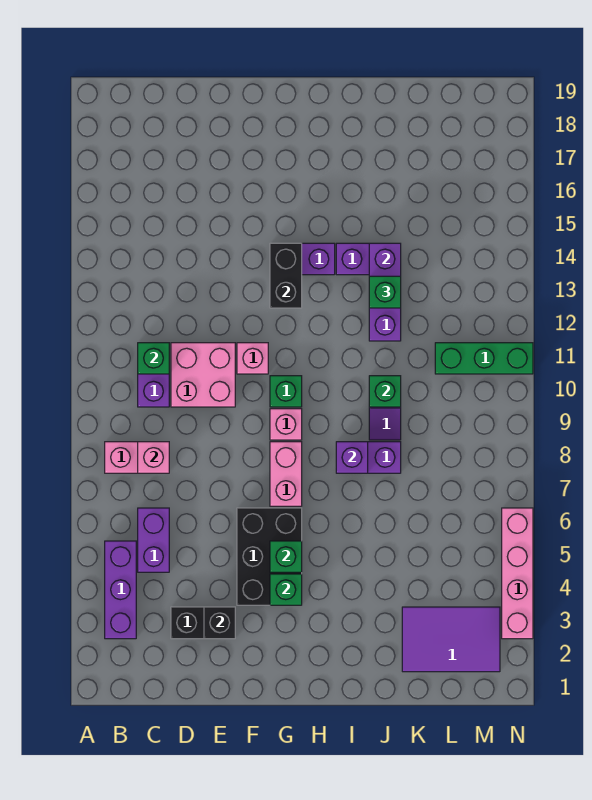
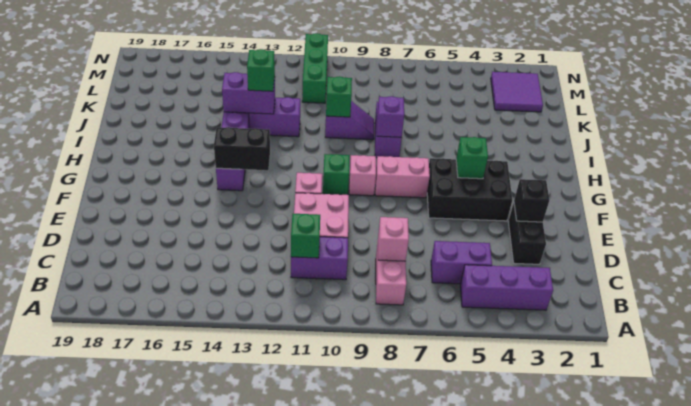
green 1x1 brick [270,574,302,605] -> none
purple 2x3 tile [402,607,500,672] -> purple 2x2 tile [491,72,543,112]
pink 1x4 brick [502,508,533,639] -> none

